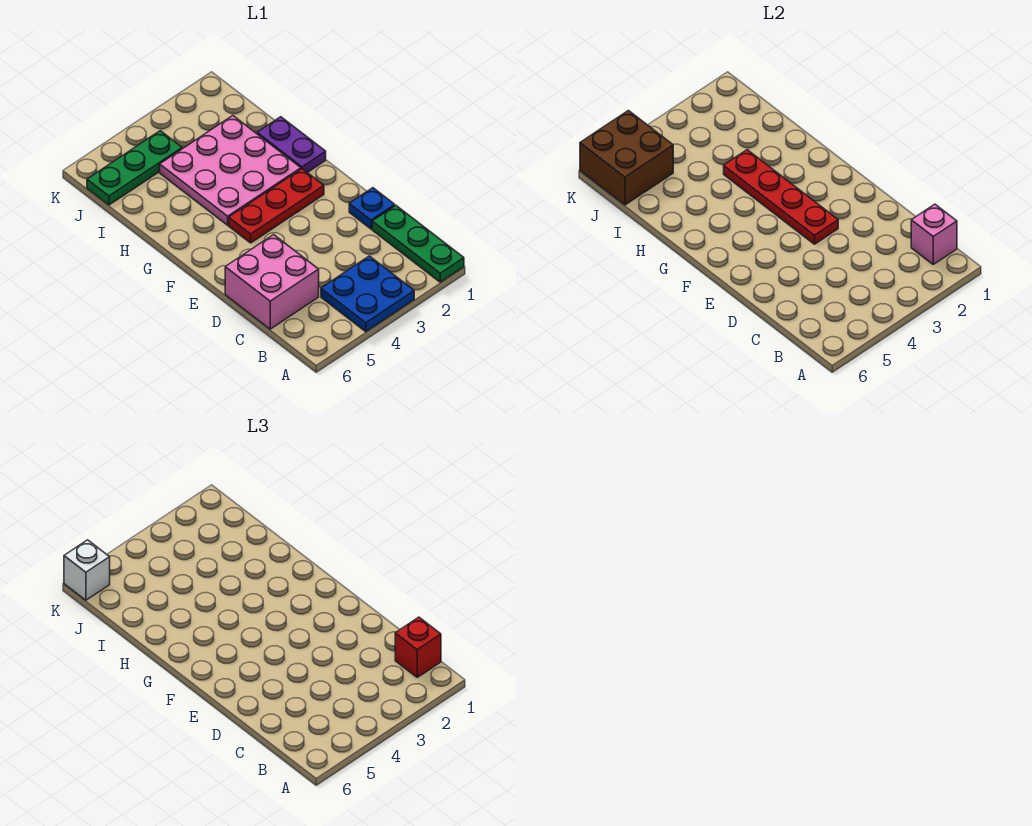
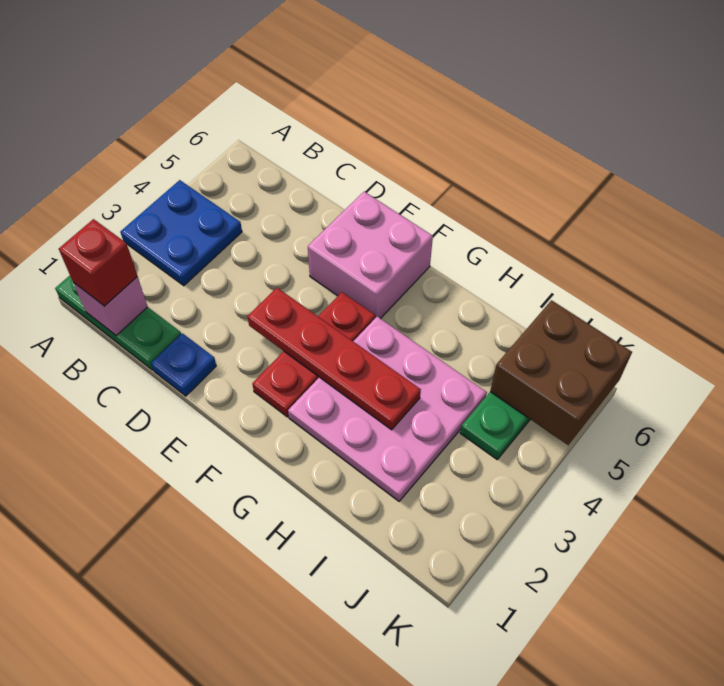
pink 2x2 brick [225,235,319,329] -> pink 2x2 brick moved to [308,192,433,319]
purple 1x2 plate [257,117,326,173] -> none
white 1x1 brick [64,540,110,600] -> none

